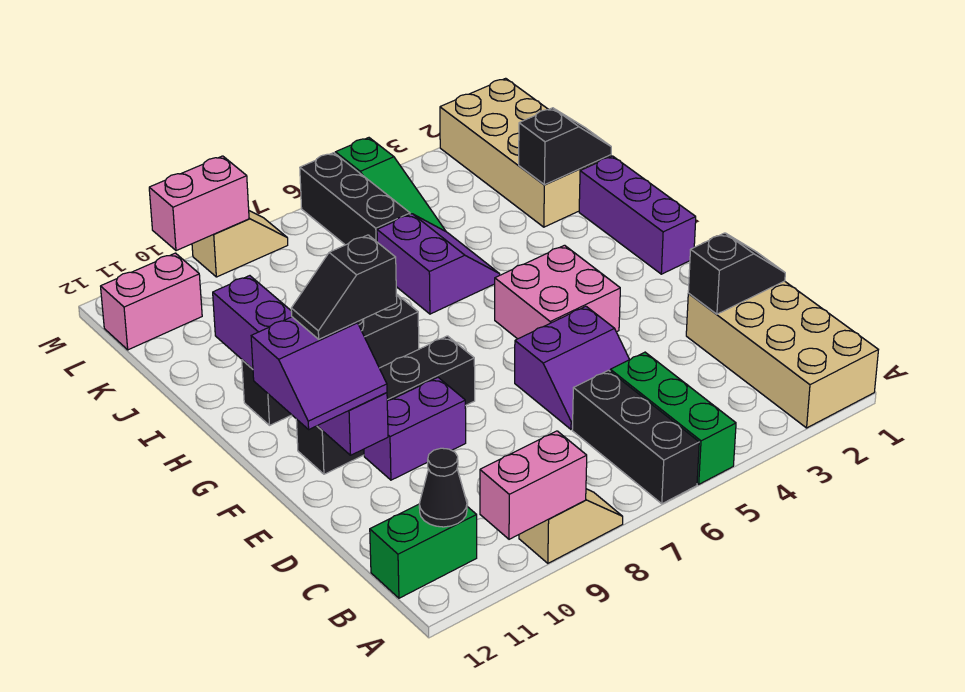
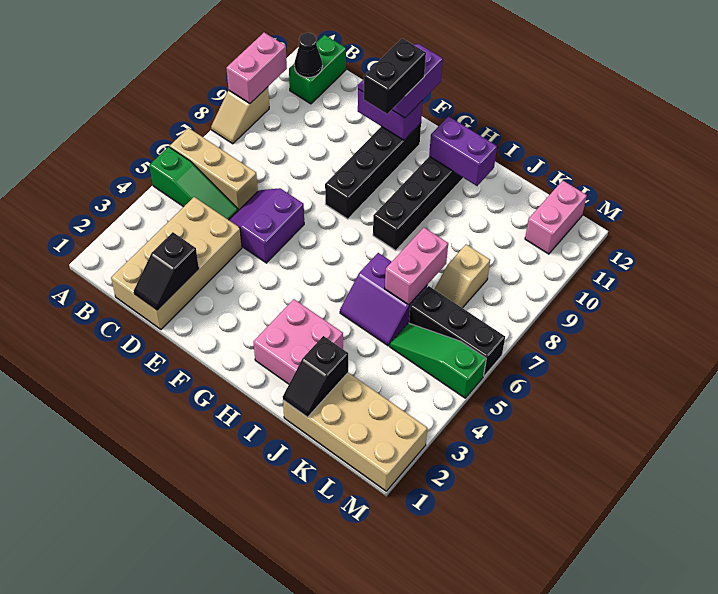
tan 2x4 brick [686,281,878,428] -> tan 2x4 brick turned to [111,197,242,329]
green 1x3 brick [610,352,736,484] -> green 1x3 slope [149,147,238,220]
black 1x3 brick [572,370,699,504] -> tan 1x3 brick [170,128,258,211]
purple 1x2 brick [364,378,466,480] -> none
pink 2x2 brick [495,245,620,339] -> pink 2x2 brick moved to [254,299,343,384]
black 1x2 slope [291,235,397,339] -> black 1x2 brick [363,38,426,114]
purple 1x3 brick [579,156,696,274] -> none
tan 1x2 slope [192,211,288,277] -> tan 1x2 slope moved to [434,244,490,308]
pink 1x2 brick [149,156,249,251] -> pink 1x2 brick moved to [385,228,448,305]

